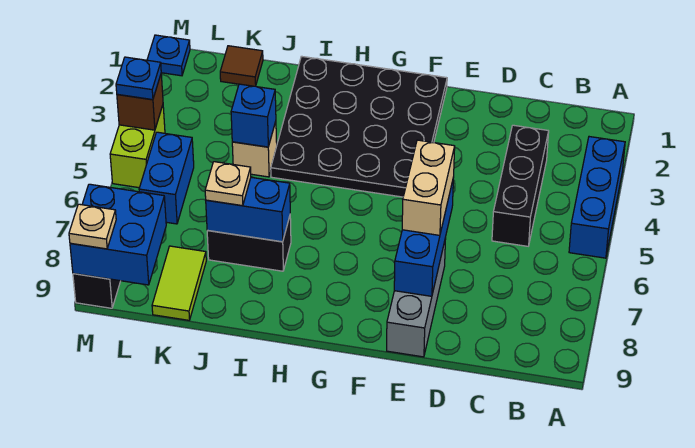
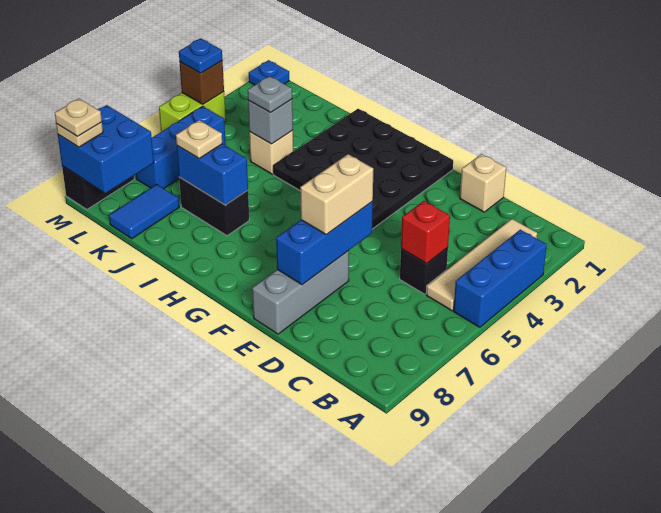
none -> tan 1x4 tile [426,219,537,311]
black 1x3 brick [492,125,549,246] -> black 1x1 brick [400,248,448,294]
none -> red 1x1 brick [401,201,450,264]
none -> tan 1x1 brick [460,154,506,212]
blue 1x1 brick [231,84,276,147] -> grey 1x1 brick [248,99,293,144]
none -> grey 1x1 plate [248,76,292,113]
brown 1x1 tile [220,46,263,86] -> none
lime 1x2 tile [152,246,206,320] -> blue 1x2 tile [109,184,179,239]
blue 1x2 brick [139,132,194,224] -> blue 1x3 brick [136,106,226,188]
none -> tan 1x1 plate [55,98,102,137]

